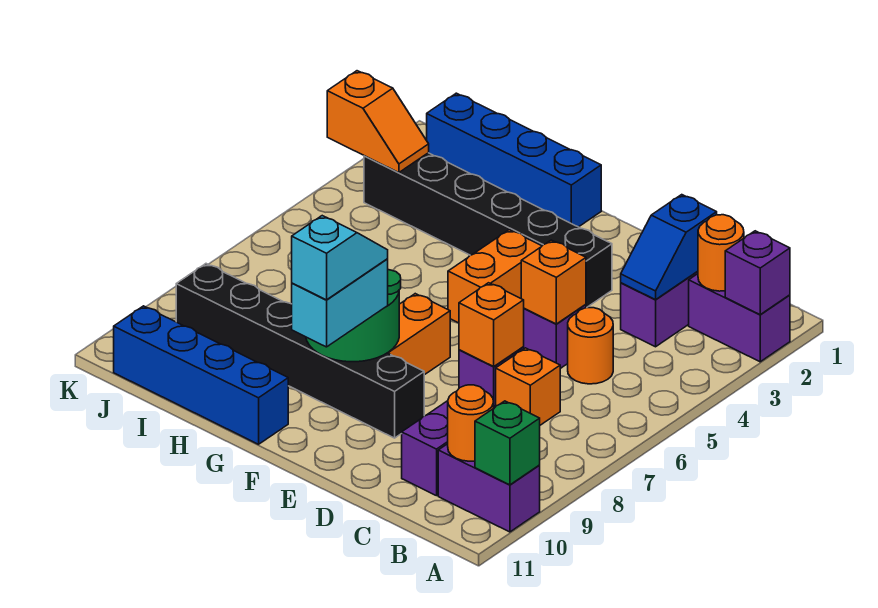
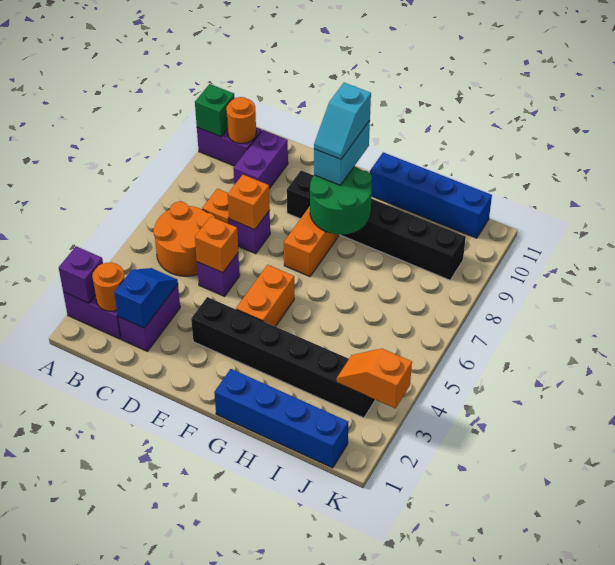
orange 1x1 round brick [568,308,613,384] -> orange 2x2 round brick [153,202,215,276]

